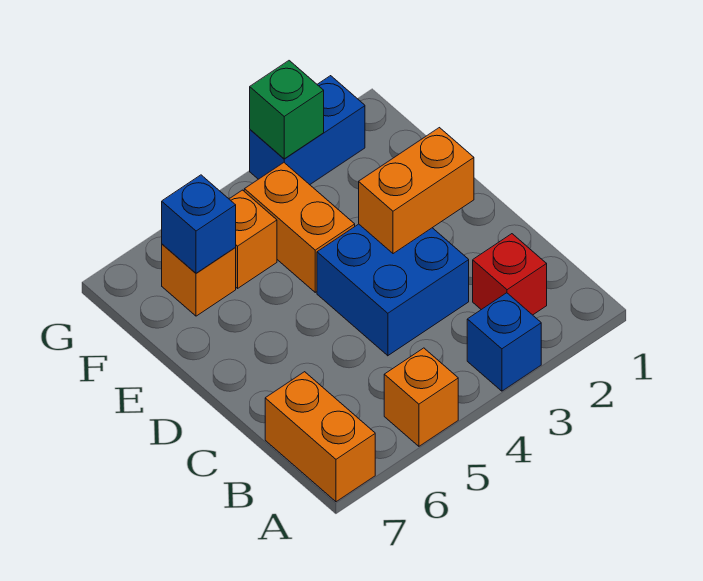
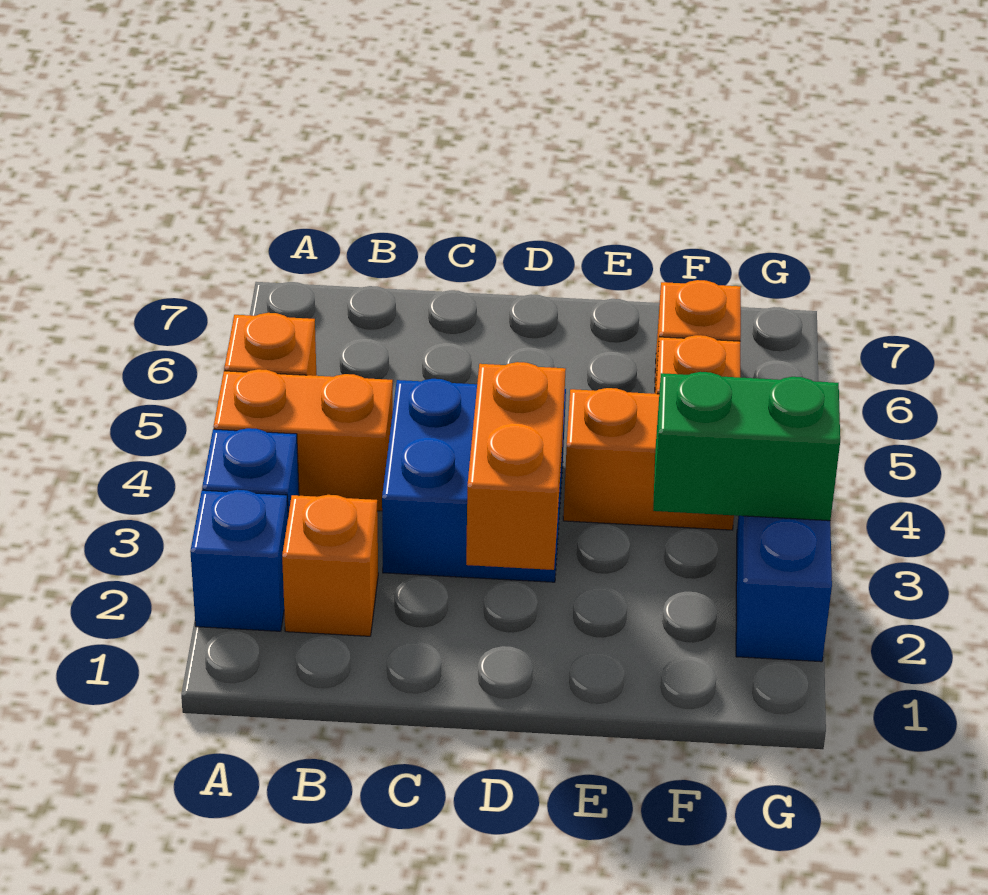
orange 1x2 brick [265,372,375,502] -> orange 1x2 brick moved to [214,369,393,511]
red 1x1 brick [473,234,547,315] -> orange 1x1 brick [282,495,378,636]
blue 1x1 brick [162,175,236,273] -> blue 1x1 brick moved to [190,490,288,631]
green 1x1 brick [250,61,324,159] -> green 1x2 brick [653,372,840,521]

